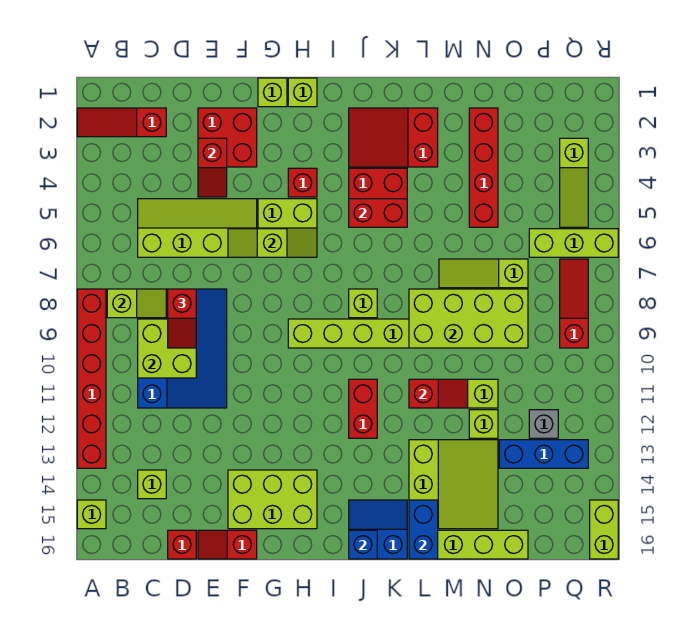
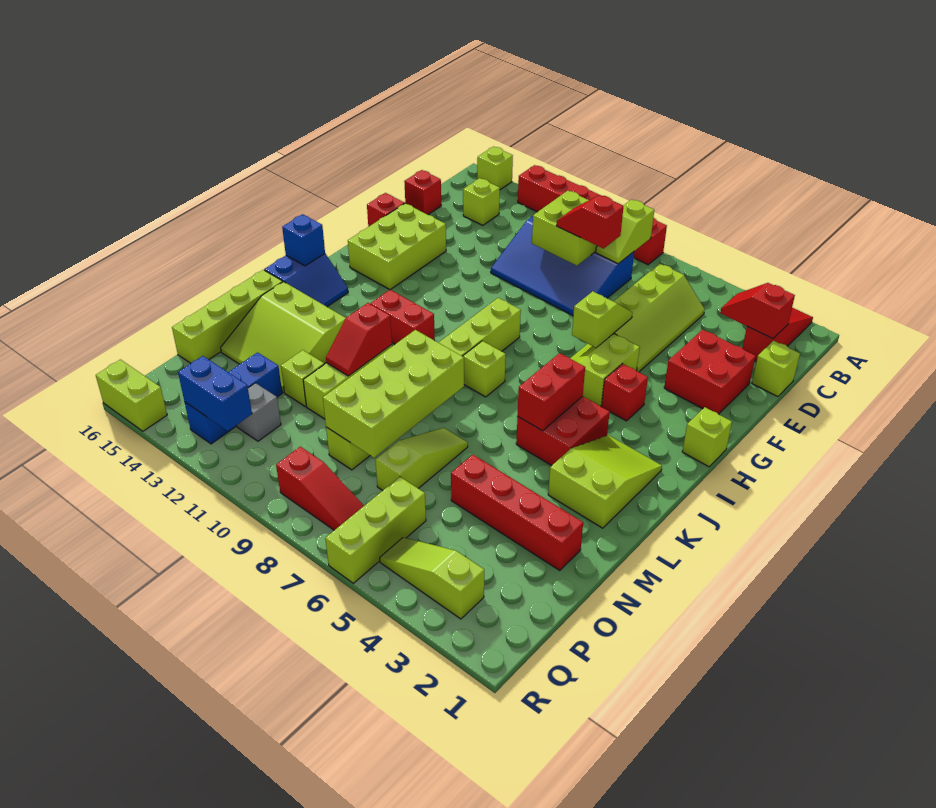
red 1x2 slope [198,138,227,197] -> red 1x2 slope moved to [720,283,795,339]
lime 1x1 brick [258,78,287,107] -> lime 1x1 brick moved to [752,341,800,397]
red 2x3 slope [349,108,438,167] -> lime 2x3 slope [548,435,662,528]
blue 1x2 brick [409,500,438,559] -> blue 1x2 brick moved to [178,356,252,431]

